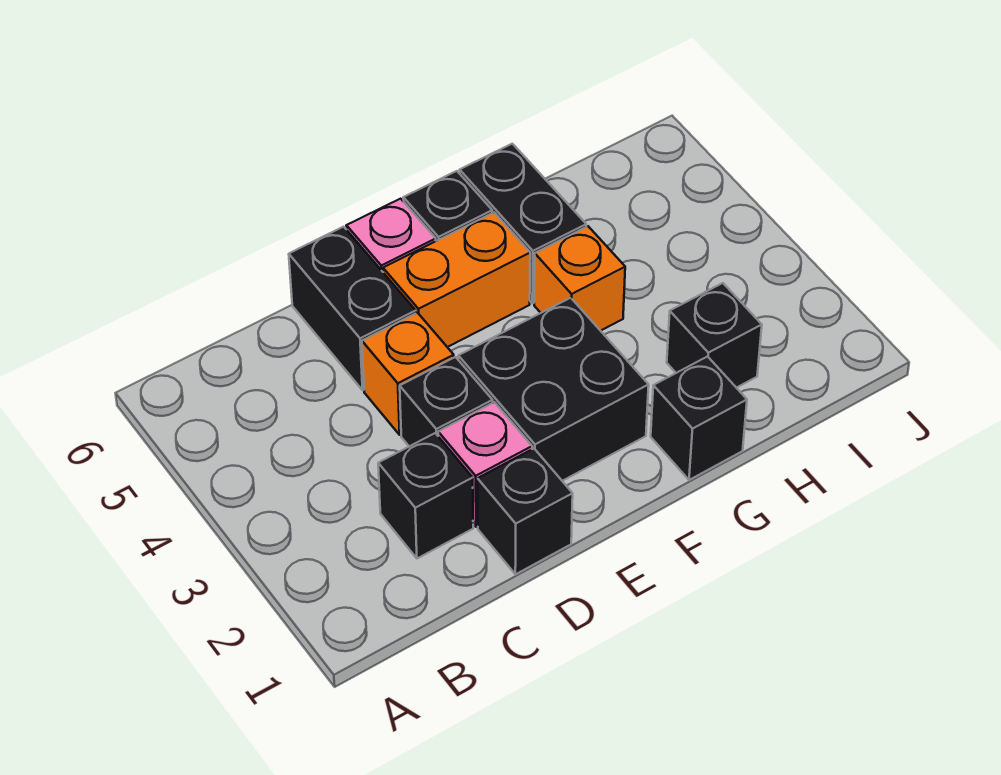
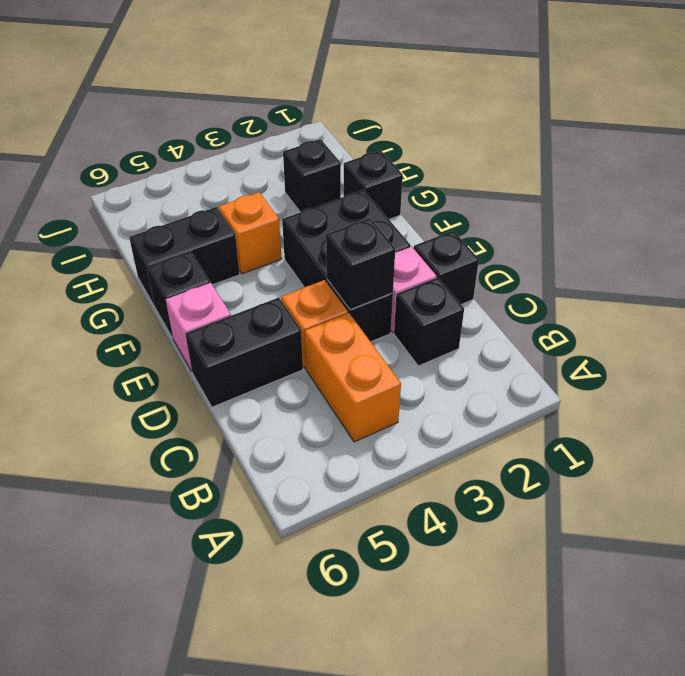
none -> black 1x1 brick [326,218,395,310]
orange 1x2 brick [383,213,530,347] -> orange 1x2 brick moved to [305,313,401,442]

